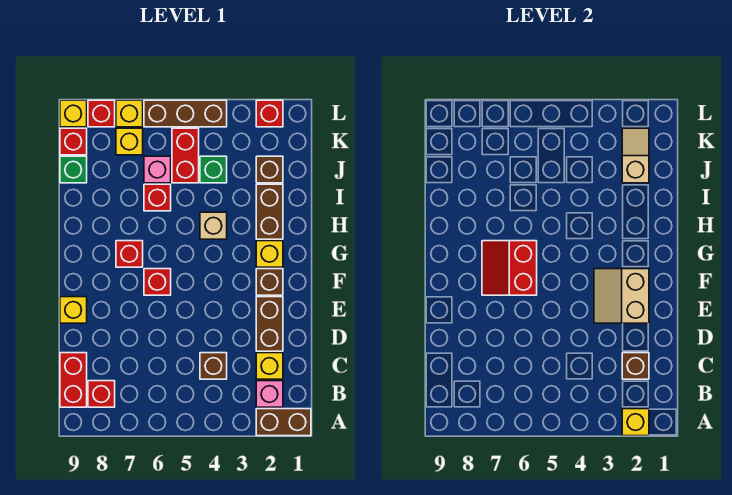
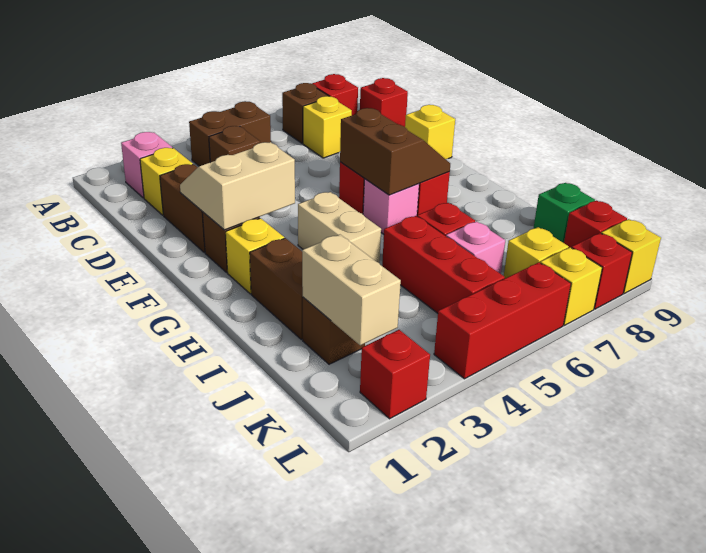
brown 1x2 brick [256,409,311,436] -> brown 1x2 brick moved to [189,101,271,166]
yellow 1x1 brick [622,409,649,436] -> yellow 1x1 brick moved to [303,96,352,158]
red 1x2 brick [60,353,87,407] -> red 1x1 brick [360,78,408,127]
brown 1x1 brick [622,353,649,379] -> brown 1x1 brick moved to [282,83,328,143]
tan 2x2 slope [594,269,649,323] -> tan 2x2 slope turned to [180,142,295,230]
red 2x2 slope [482,241,537,295] -> brown 2x2 slope [340,108,450,195]
none -> pink 1x1 brick [363,179,419,234]
tan 1x1 brick [200,212,227,239] -> tan 1x2 brick [298,192,381,263]
tan 1x2 slope [622,128,649,183] -> tan 1x2 brick [302,235,401,345]
green 1x1 brick [200,156,227,183] -> none
red 1x2 brick [172,128,199,183] -> red 1x3 brick [382,216,505,313]
brown 1x3 brick [144,100,227,127] -> red 1x3 brick [434,262,571,379]

